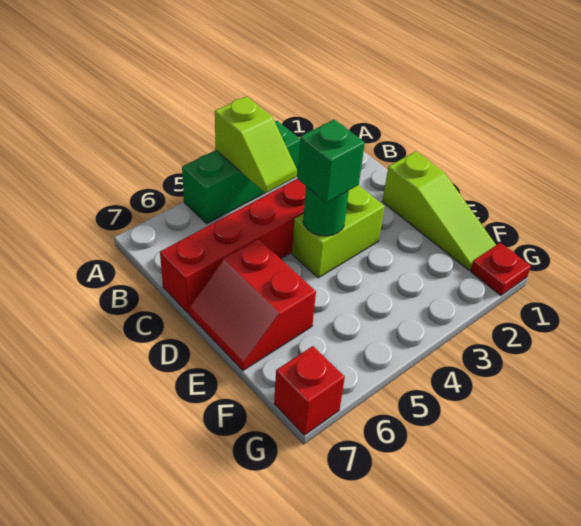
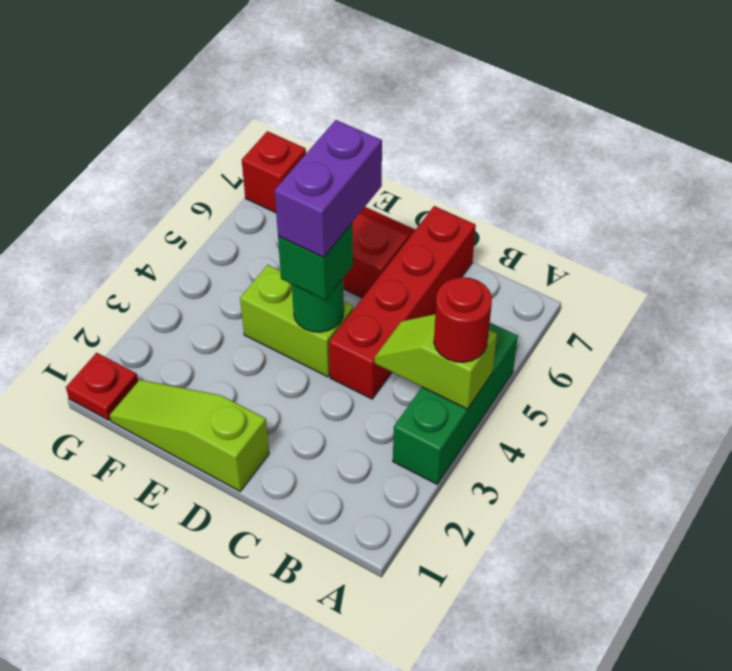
none -> red 1x1 round brick [434,277,492,362]
lime 1x2 brick [292,185,385,278] -> lime 1x2 brick turned to [240,265,353,377]
none -> purple 1x2 brick [275,120,382,257]

